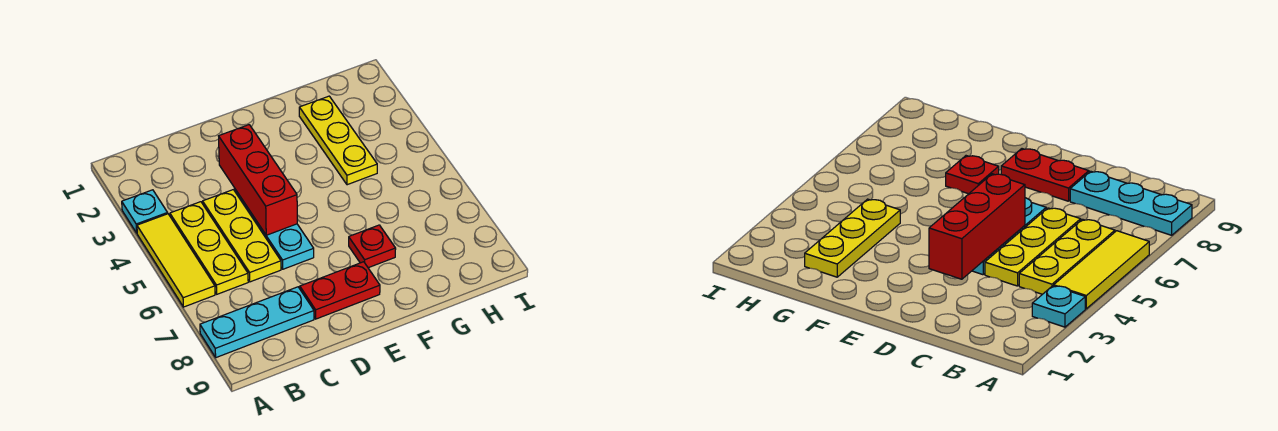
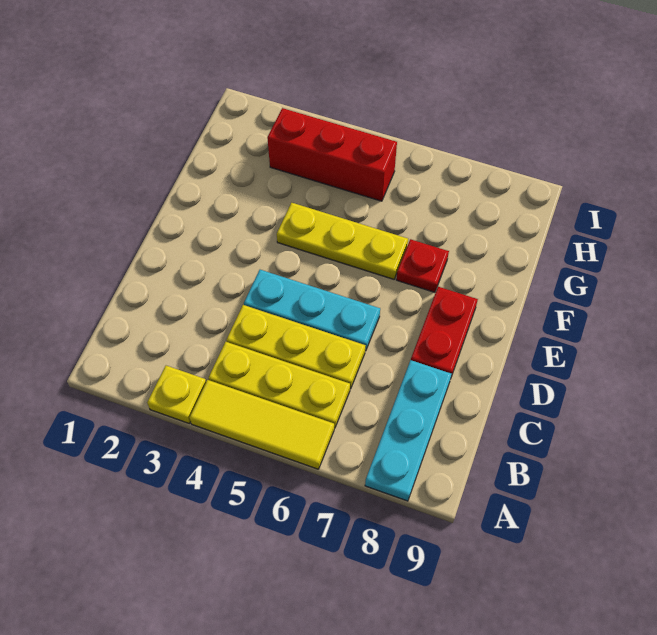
cyan 1x1 plate [122,190,168,233] -> yellow 1x1 plate [147,366,206,423]
red 1x3 brick [219,125,297,235] -> red 1x3 brick moved to [267,108,397,201]
yellow 1x3 plate [299,96,377,185] -> yellow 1x3 plate moved to [277,203,408,279]

